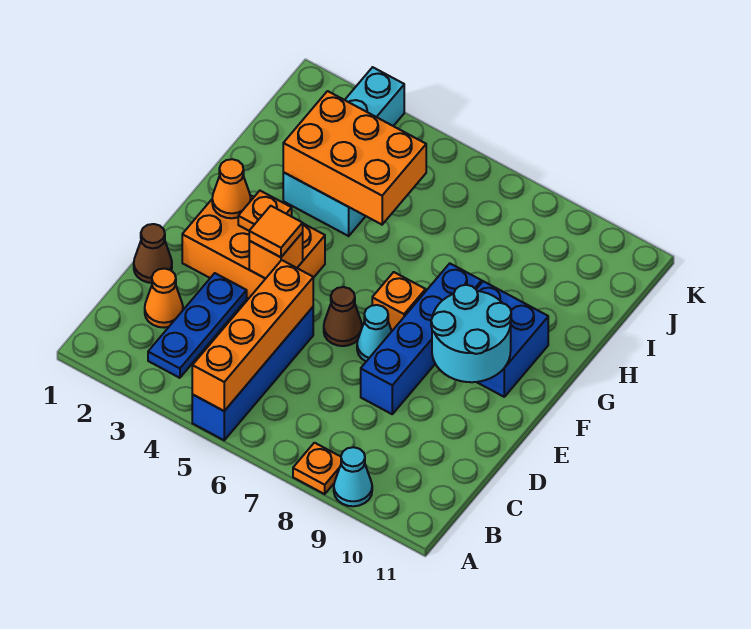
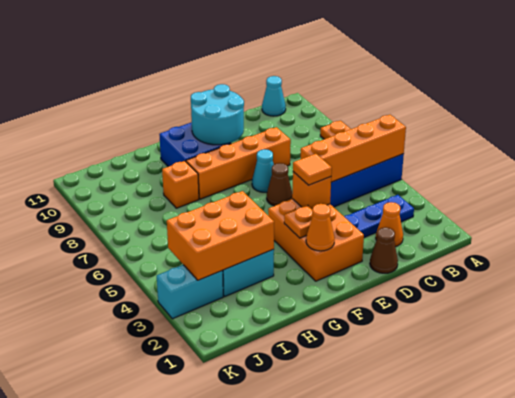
cyan 1x1 cone [334,447,372,506] -> cyan 1x1 cone moved to [262,76,286,116]
blue 1x4 brick [361,263,482,414] -> orange 1x4 brick [186,127,291,199]
orange 1x1 brick [372,272,426,331] -> orange 1x1 brick moved to [162,161,199,208]
orange 2x3 brick [283,91,426,225] -> orange 2x3 brick turned to [167,191,274,280]

